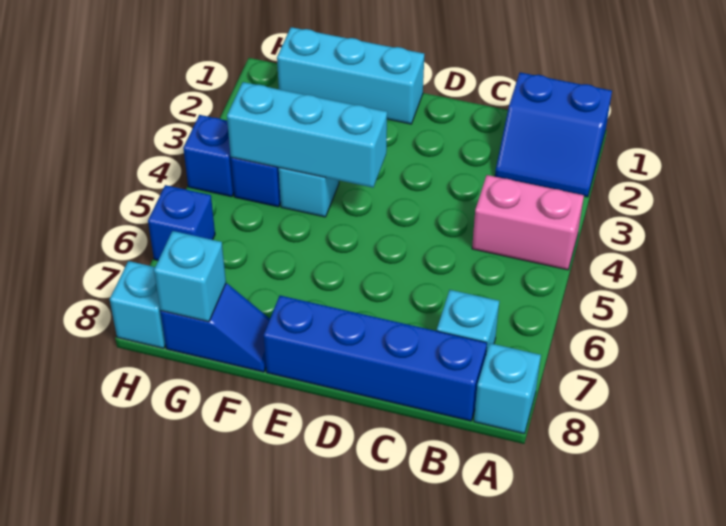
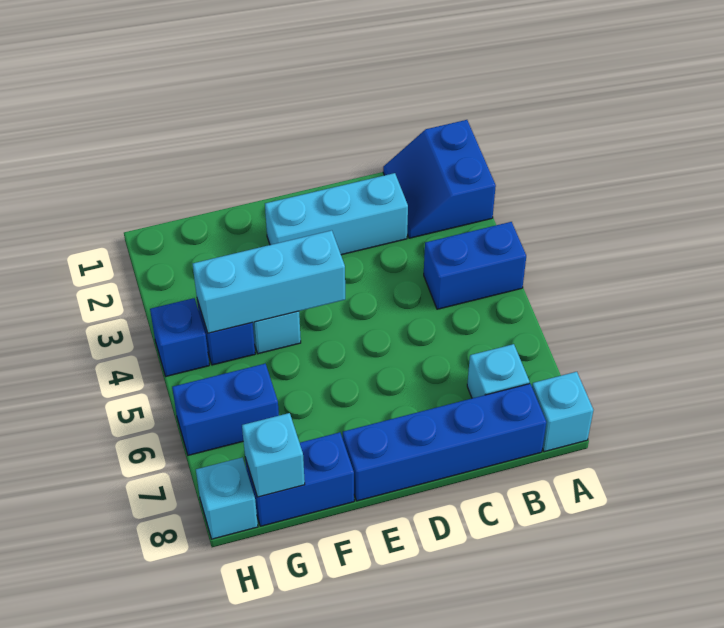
blue 2x2 slope [495,72,612,197] -> blue 2x2 slope turned to [383,120,496,238]
pink 1x2 brick [472,175,584,270] -> blue 1x2 brick [424,222,526,309]
cyan 1x3 brick [277,27,424,124] -> cyan 1x3 brick moved to [265,173,408,255]
blue 1x2 slope [160,283,270,372] -> blue 1x2 brick [245,432,354,526]
blue 1x1 brick [148,185,215,260] -> blue 1x2 brick [172,364,279,455]

